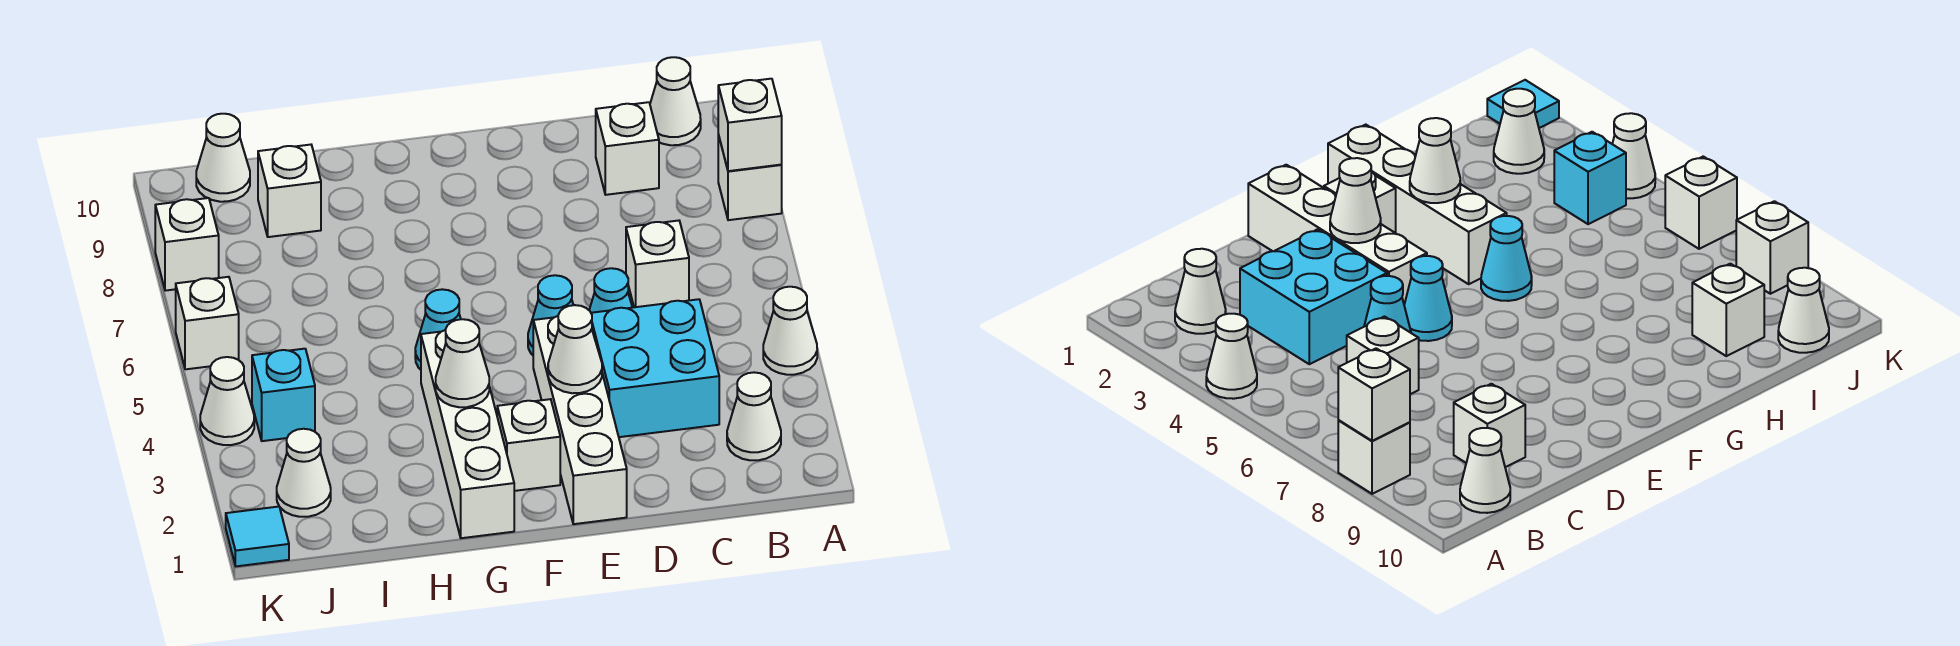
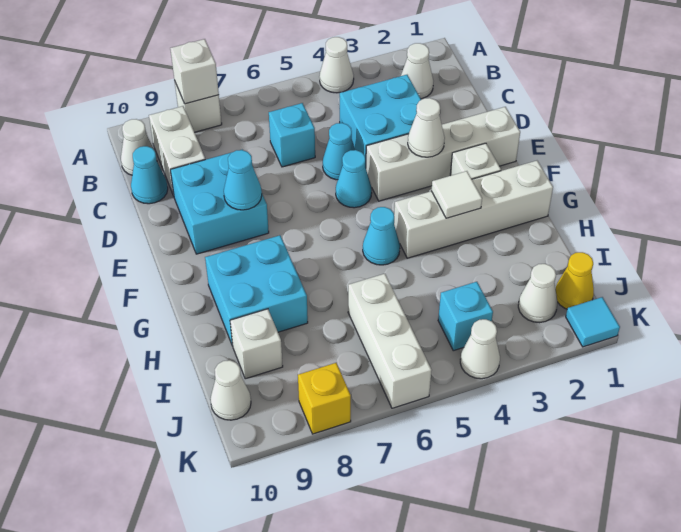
white 1x1 brick [626,221,689,307] -> cyan 1x1 brick [269,103,315,167]
white 1x1 brick [596,102,659,195] -> white 1x2 brick [149,106,205,196]
none -> cyan 1x1 cone [131,146,168,204]
none -> cyan 2x2 brick [170,152,269,254]
none -> cyan 1x1 cone [224,150,262,210]
white 1x1 cone [436,319,489,407] -> white 1x1 tile [431,171,482,218]
none -> cyan 2x2 brick [205,235,308,346]
none -> yellow 1x1 cone [555,252,594,309]
white 1x1 brick [176,277,239,369] -> white 1x3 brick [348,274,432,408]
white 1x1 brick [155,198,219,291] -> yellow 1x1 brick [298,363,351,434]

